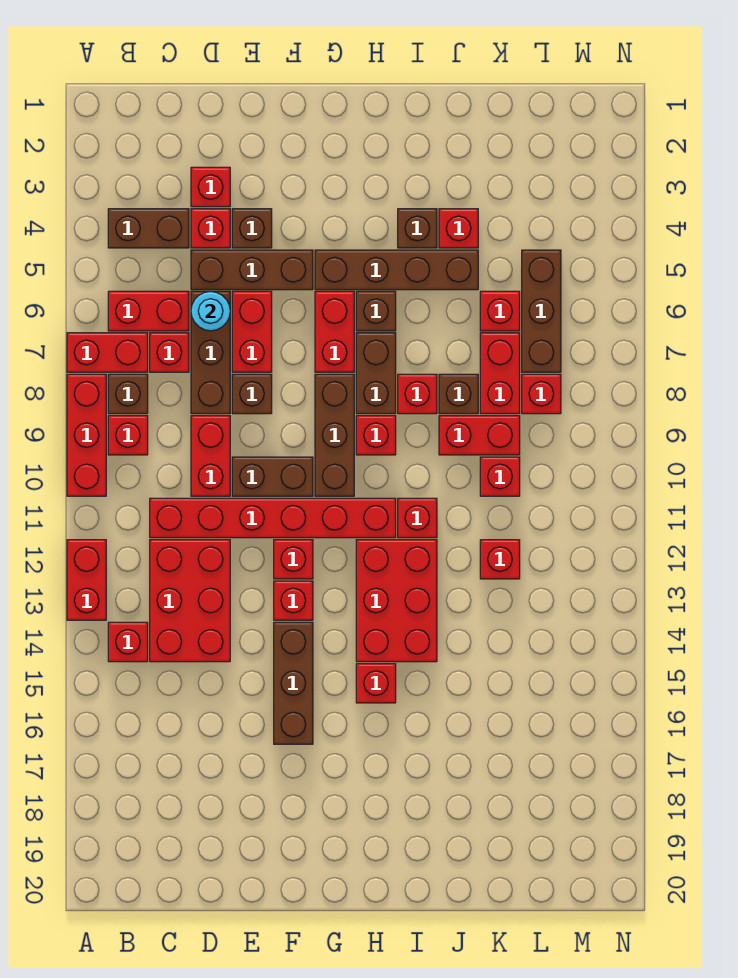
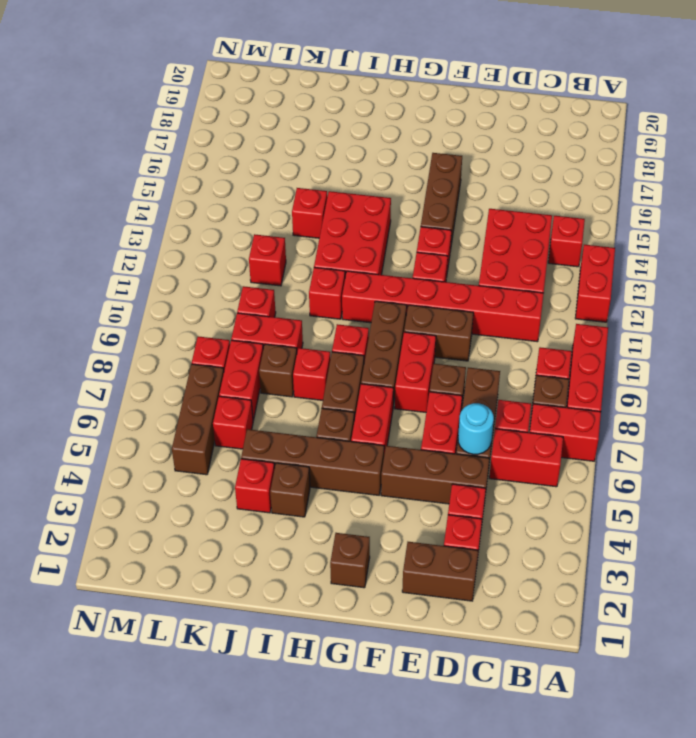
brown 1x2 brick [108,209,189,248] -> brown 1x2 brick moved to [402,542,478,601]
red 1x2 brick [191,416,230,496] -> red 1x2 brick moved to [395,332,436,412]
brown 1x1 brick [232,209,272,248] -> brown 1x1 brick moved to [330,533,370,588]
red 1x1 brick [356,664,396,703] -> red 1x1 brick moved to [292,188,327,238]

